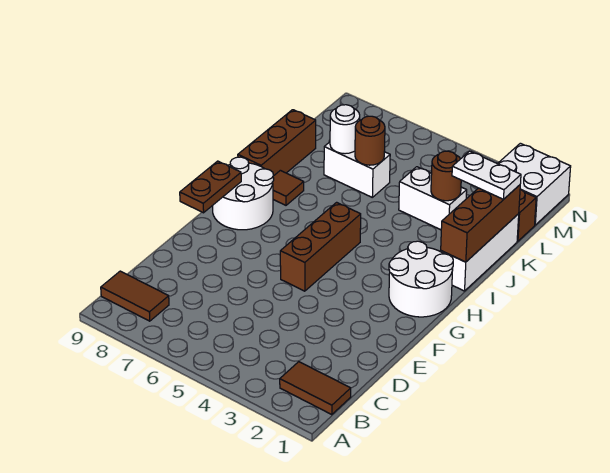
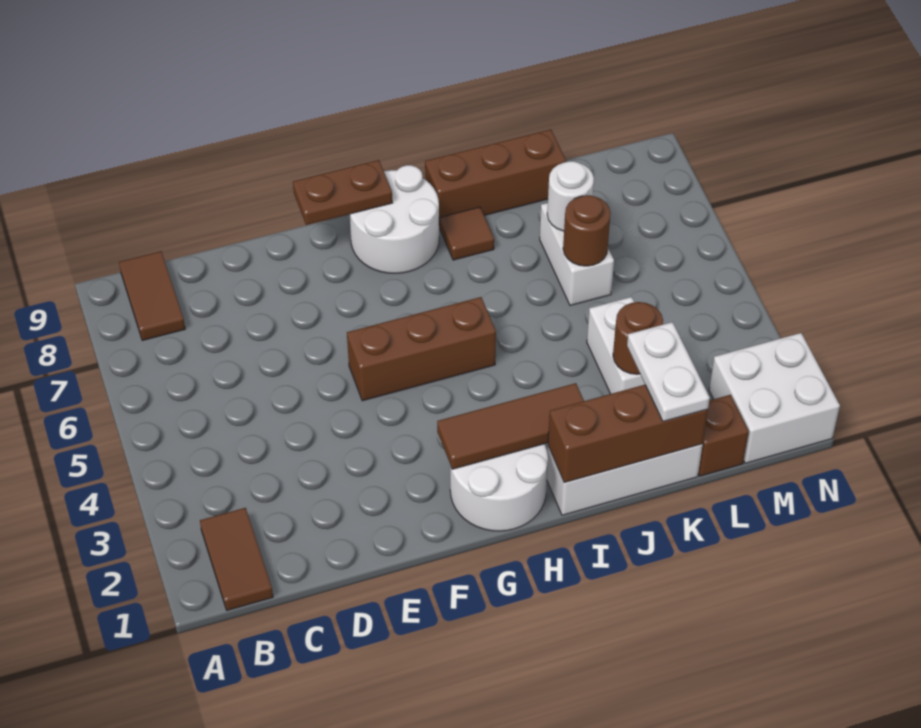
none -> brown 1x3 tile [437,383,584,469]

